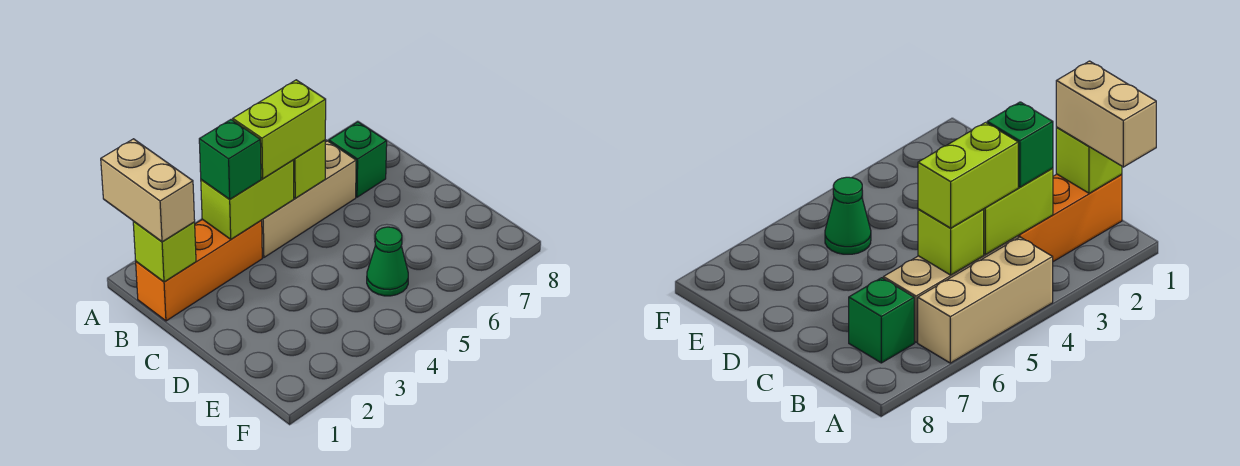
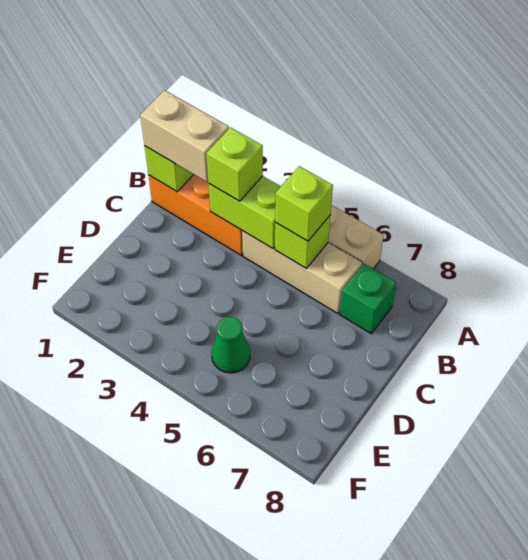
tan 1x2 brick [101,139,195,242] -> tan 1x2 brick turned to [140,90,229,182]
green 1x1 brick [199,120,261,199] -> lime 1x1 brick [206,127,263,201]
lime 1x2 brick [233,80,326,179] -> lime 1x1 brick [275,166,333,241]

